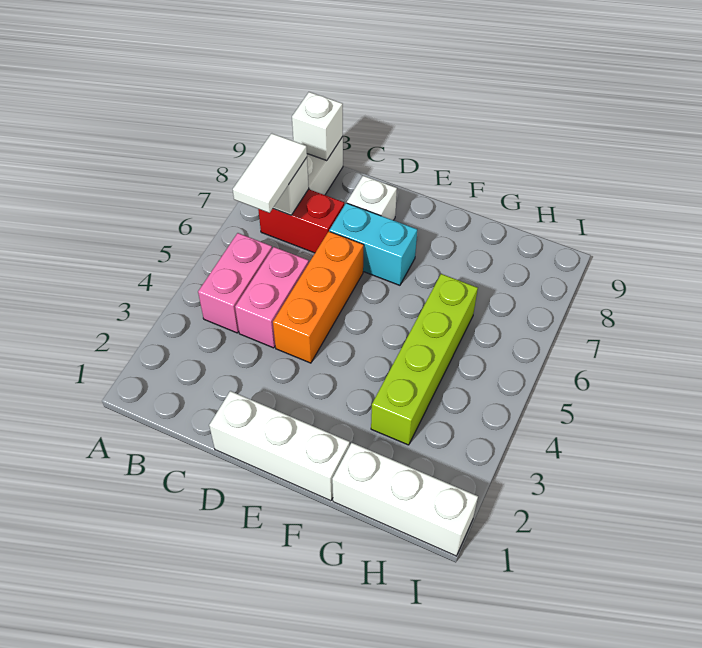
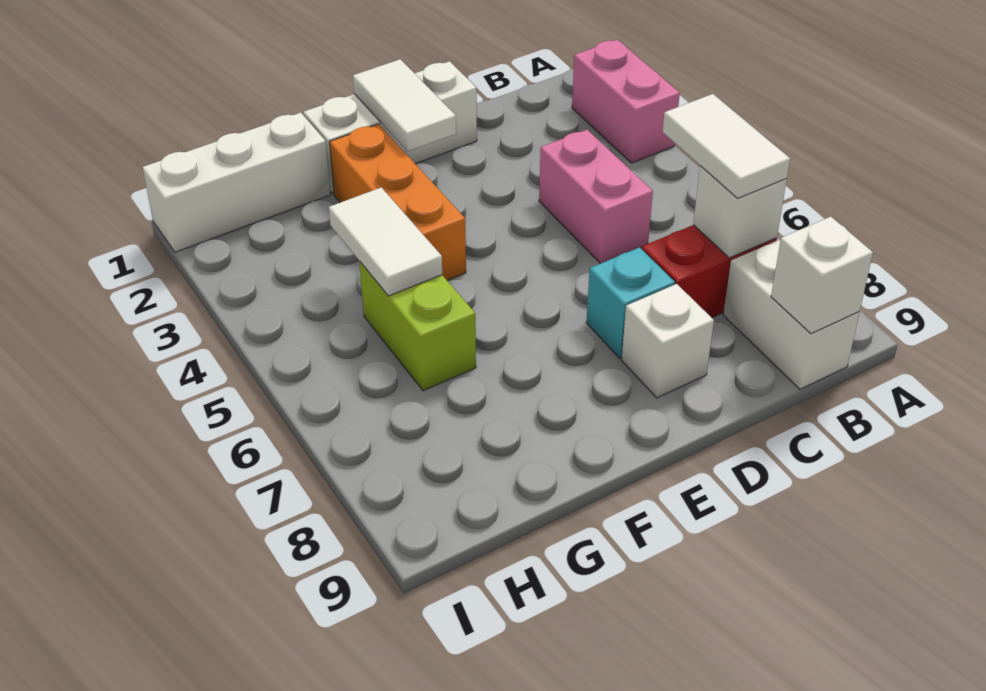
pink 1x2 brick [198,233,272,333] -> pink 1x2 brick moved to [572,40,680,163]
orange 1x3 brick [273,232,364,363] -> orange 1x3 brick moved to [330,124,466,280]
cyan 1x2 brick [329,203,417,285] -> cyan 1x1 brick [586,247,675,358]
none -> white 1x2 tile [353,59,456,151]
lime 1x4 brick [371,274,478,445] -> lime 1x2 brick [360,262,476,391]
none -> white 1x2 tile [329,187,442,296]

